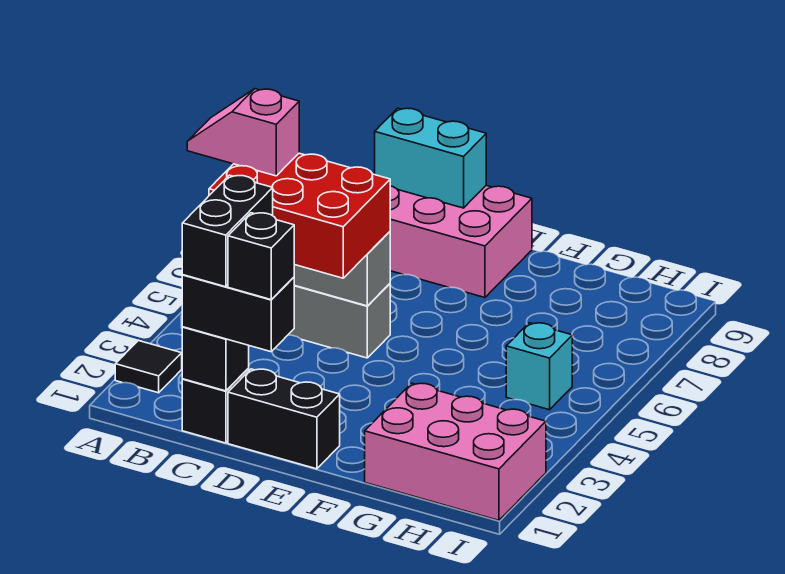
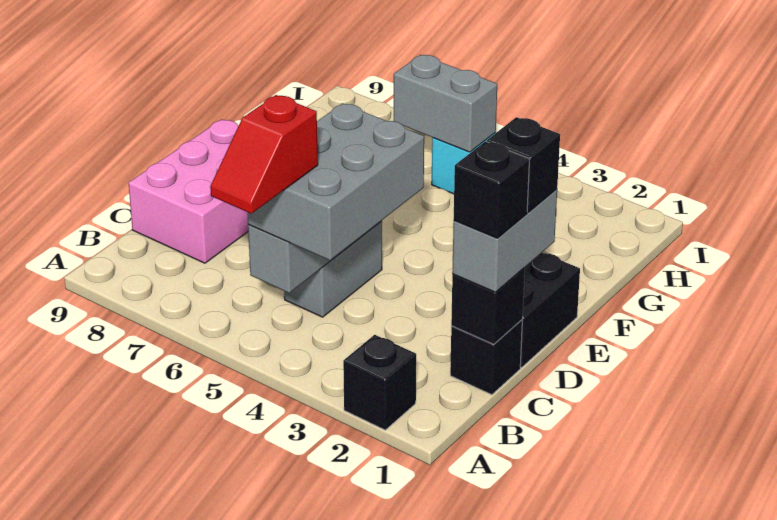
black 1x1 tile [115,341,182,393] -> black 1x1 brick [343,335,416,430]
pink 1x2 slope [187,89,299,176] -> red 1x2 slope [210,95,318,214]
red 2x3 brick [209,153,390,278] -> grey 2x3 brick [248,103,424,260]
black 1x2 brick [182,275,294,352] -> grey 1x2 brick [452,189,557,292]
black 1x2 brick [182,175,273,287] -> black 1x1 brick [454,141,530,238]
cyan 1x2 brick [375,108,486,208] -> none
pink 2x3 brick [365,383,546,520] -> none
none -> grey 1x2 brick [394,55,497,152]

